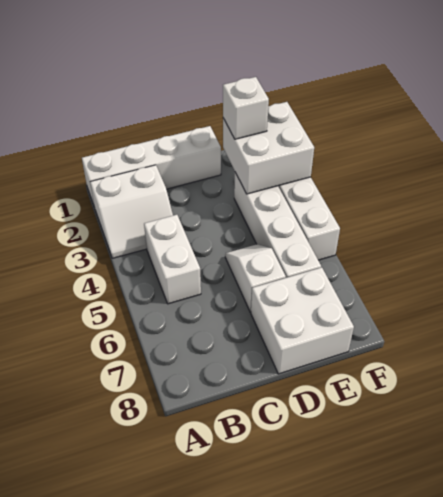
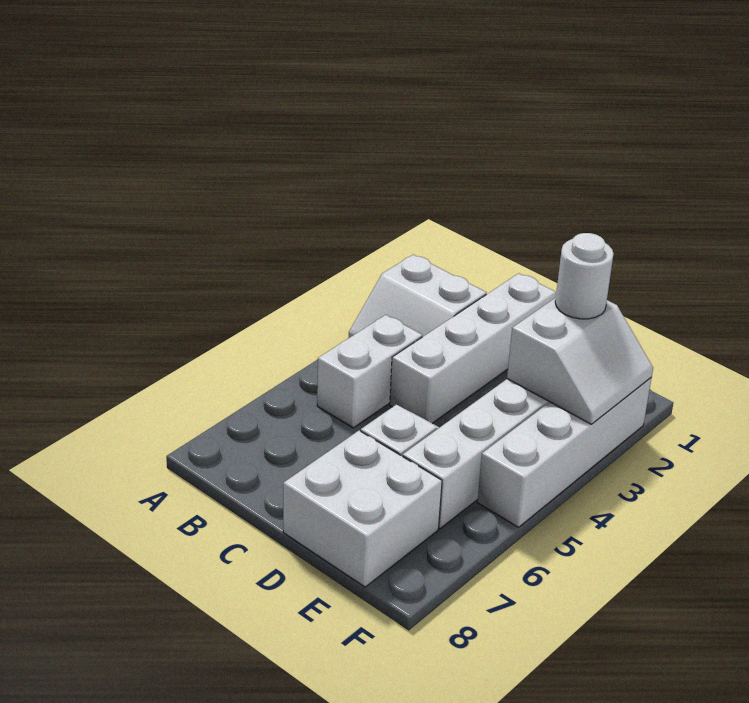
white 1x4 brick [82,126,221,205] -> white 1x4 brick turned to [390,273,556,423]
white 2x2 brick [223,102,314,194] -> white 2x2 slope [507,298,653,424]
white 1x1 brick [223,77,269,139] -> white 1x1 round brick [555,233,614,319]

